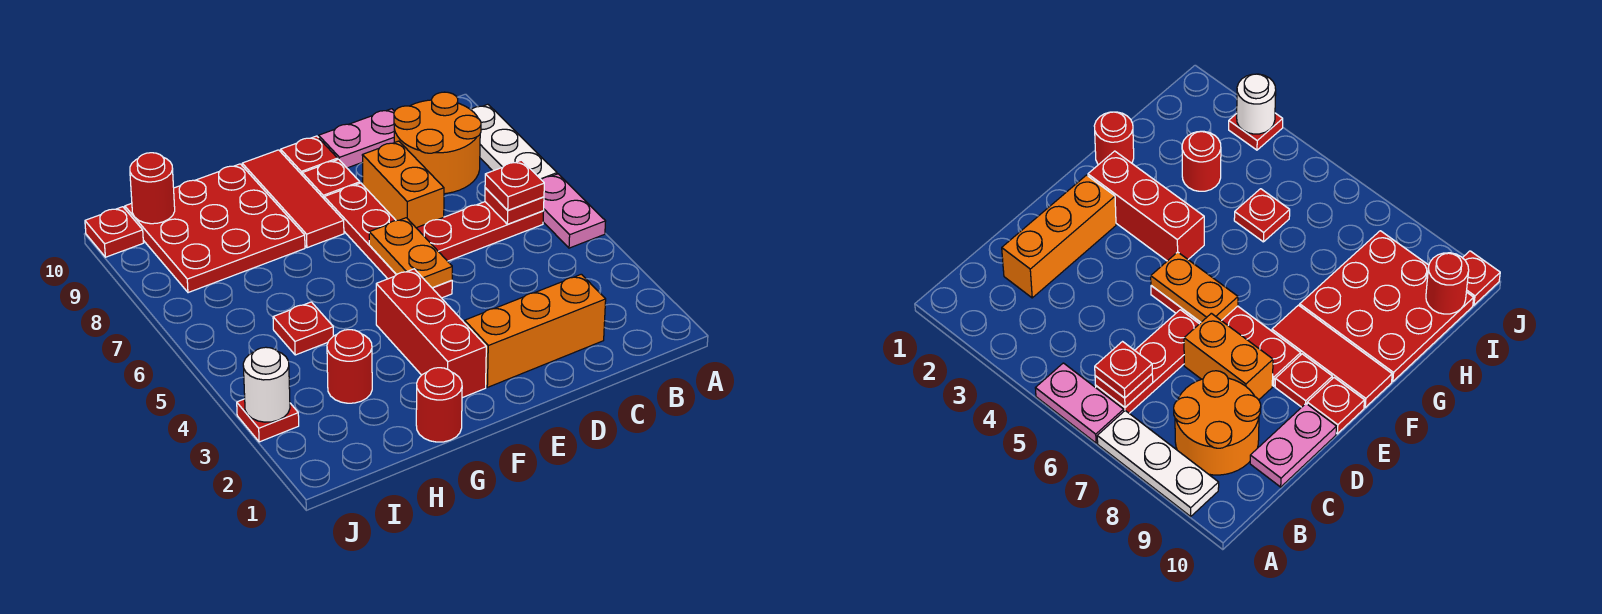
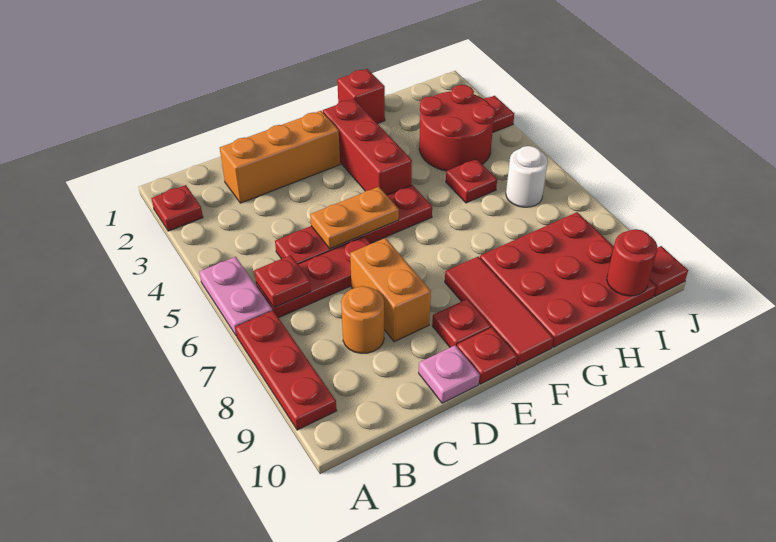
white 1x3 plate [471,104,557,179] -> red 1x3 plate [235,310,337,430]
red 1x1 plate [485,160,544,210] -> red 1x1 plate moved to [151,185,203,231]
orange 2x2 round brick [394,92,481,194] -> orange 1x1 round brick [341,286,384,353]
pink 1x2 plate [319,109,395,168] -> pink 1x1 plate [419,345,480,403]
red 1x4 plate [324,183,452,298] -> red 1x4 plate turned to [275,185,432,264]
orange 1x2 plate [369,218,452,288] -> orange 1x2 plate turned to [310,187,399,249]
red 1x1 round brick [416,368,462,442] -> red 1x1 brick [337,69,385,124]
red 1x1 round brick [327,330,372,403] -> red 2x2 round brick [419,85,495,171]
white 1x1 round brick [243,347,290,422] -> white 1x1 round brick moved to [506,146,548,207]

